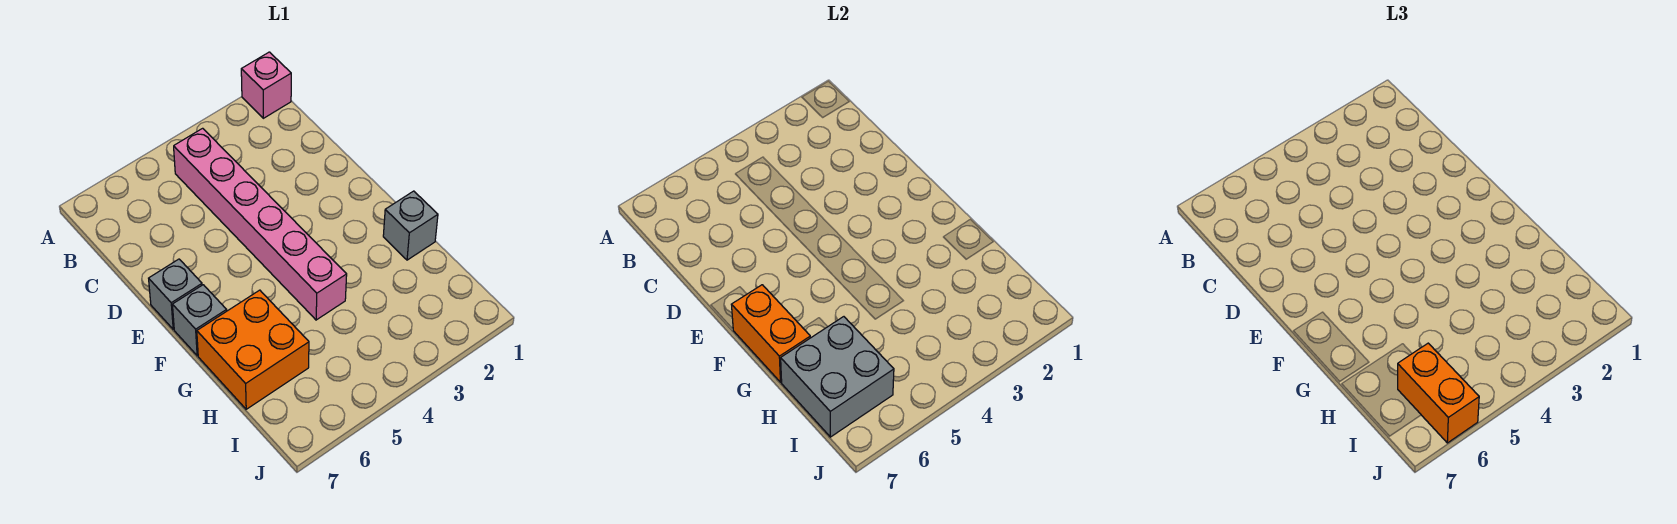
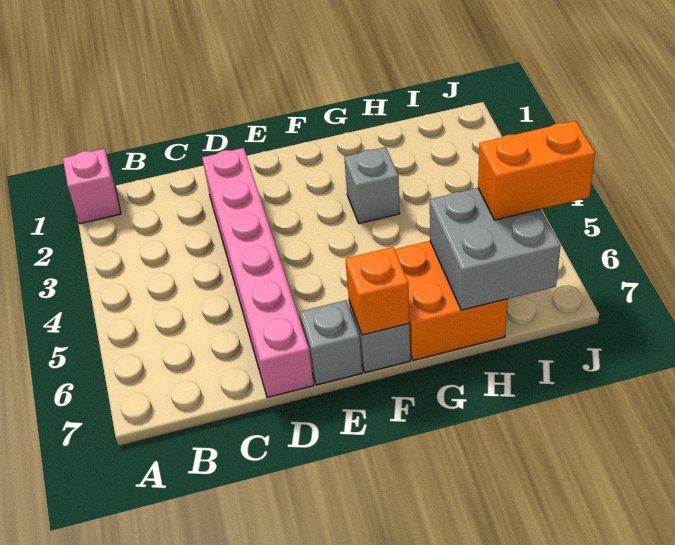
pink 1x6 brick [174,128,347,320] -> pink 1x6 brick turned to [202,148,314,398]
orange 1x2 brick [731,285,810,382] -> orange 1x1 brick [345,247,409,335]
grey 1x1 brick [383,191,438,260] -> grey 1x1 brick moved to [344,147,400,224]

